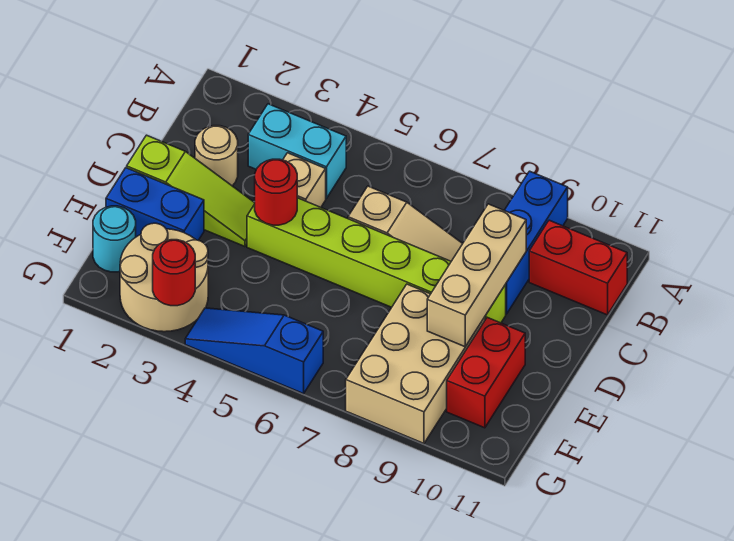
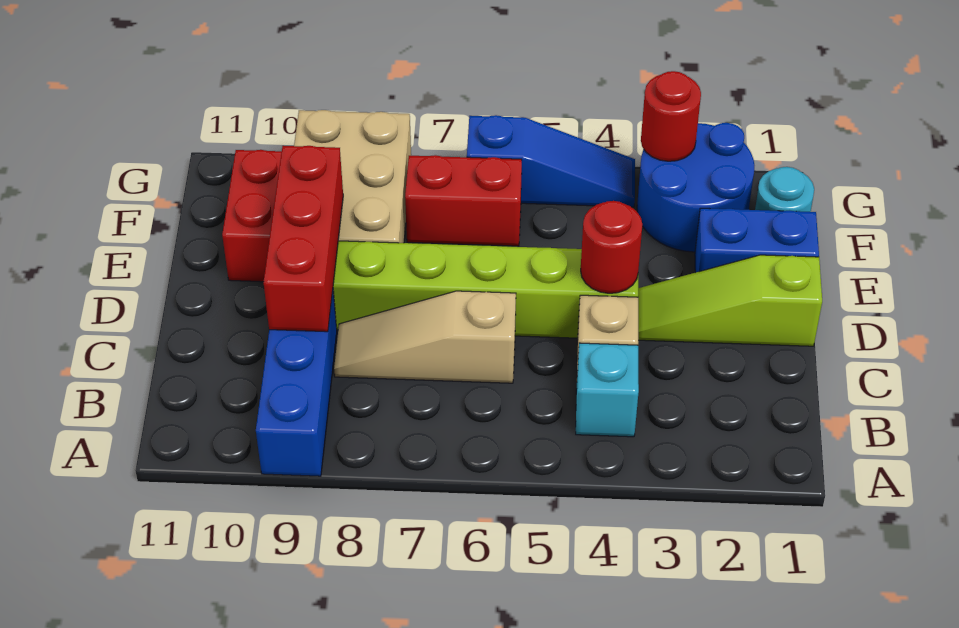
cyan 1x2 brick [248,104,346,198] -> cyan 1x1 brick [576,343,639,437]
red 1x2 brick [529,220,627,315] -> red 1x2 brick moved to [405,155,522,246]
tan 1x1 round brick [195,126,238,186] -> none
tan 1x3 brick [427,204,526,347] -> red 1x3 brick [264,146,343,332]
tan 2x2 round brick [120,223,208,332] -> blue 2x2 round brick [637,123,754,252]

